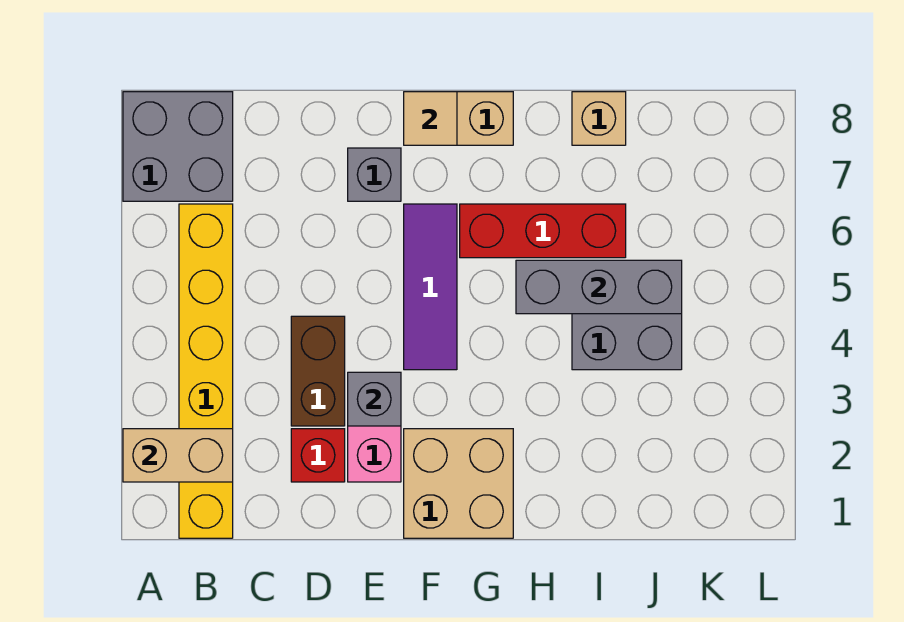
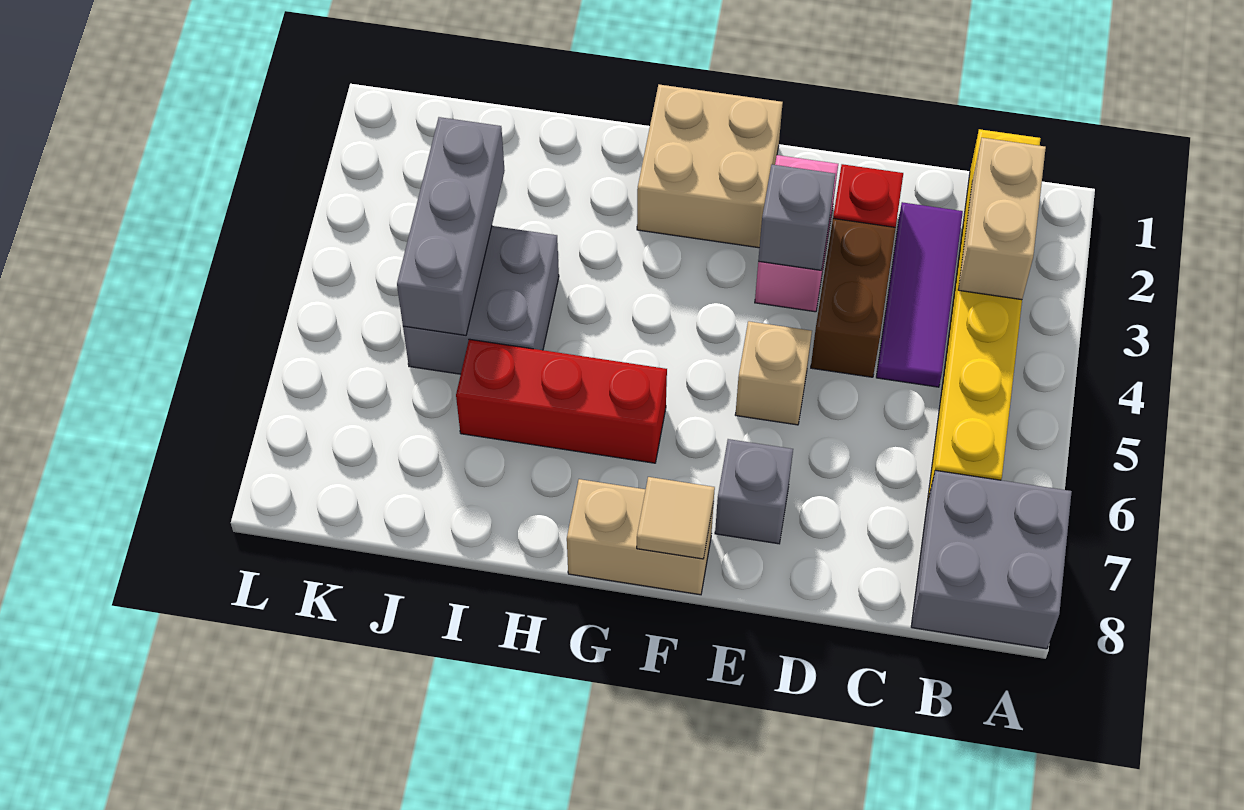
tan 1x2 brick [123,429,233,482] -> tan 1x2 brick turned to [958,138,1046,300]
purple 1x3 tile [404,204,457,370] -> purple 1x3 tile moved to [876,202,963,387]
grey 1x3 brick [516,260,682,314] -> grey 1x3 brick turned to [397,117,505,335]
tan 1x1 brick [572,92,626,145] -> tan 1x1 brick moved to [735,321,812,425]

